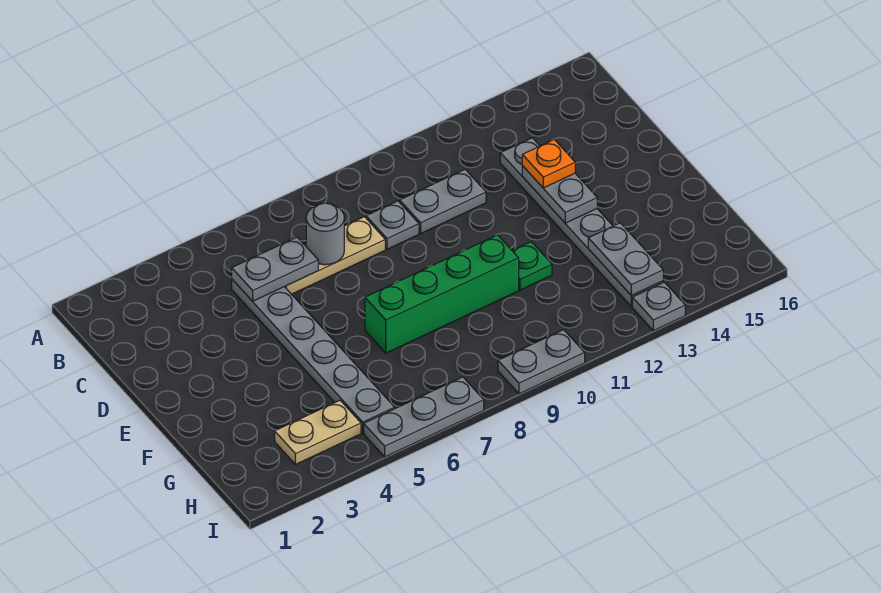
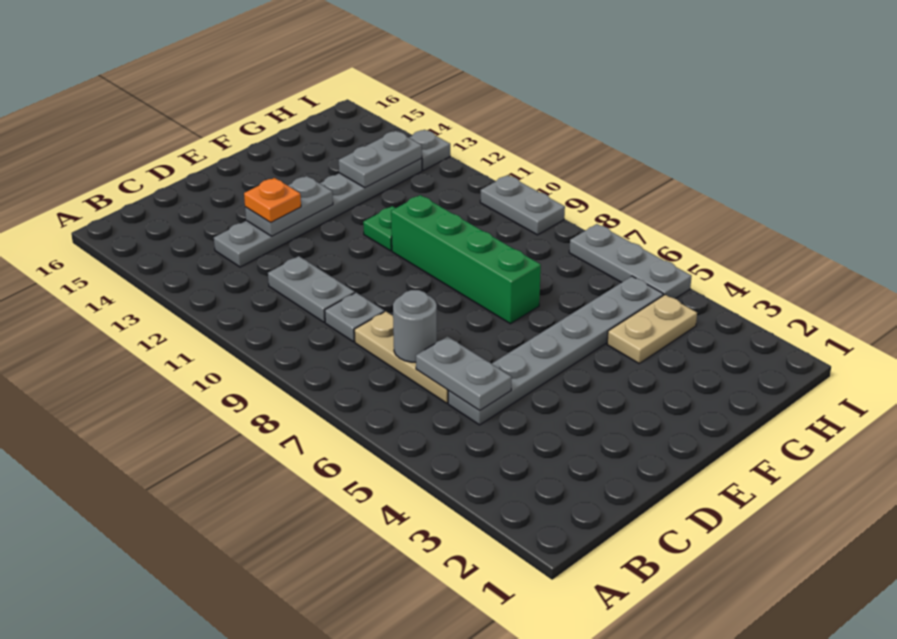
tan 1x2 plate [275,400,361,465] -> tan 1x2 plate turned to [607,295,697,363]

